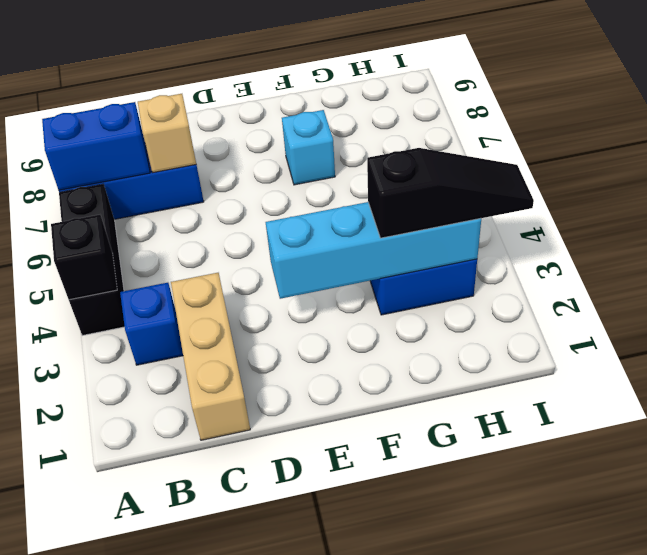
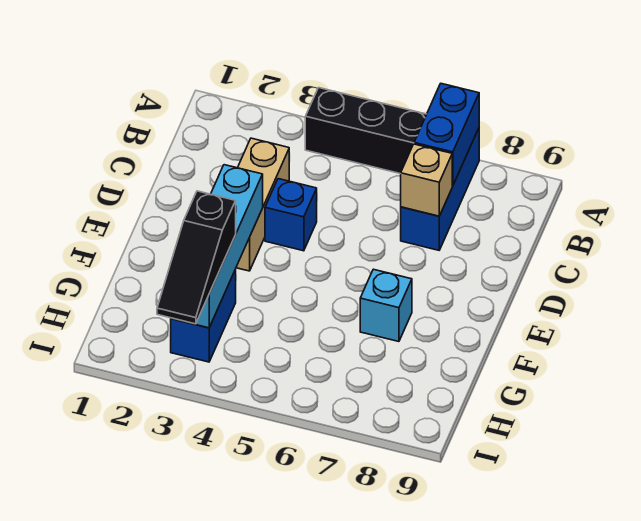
black 1x1 brick [51,215,117,300] -> none
blue 1x1 brick [120,283,183,365] -> blue 1x1 brick moved to [265,179,317,251]
tan 1x3 brick [171,273,250,440] -> tan 1x3 brick turned to [236,138,289,271]

